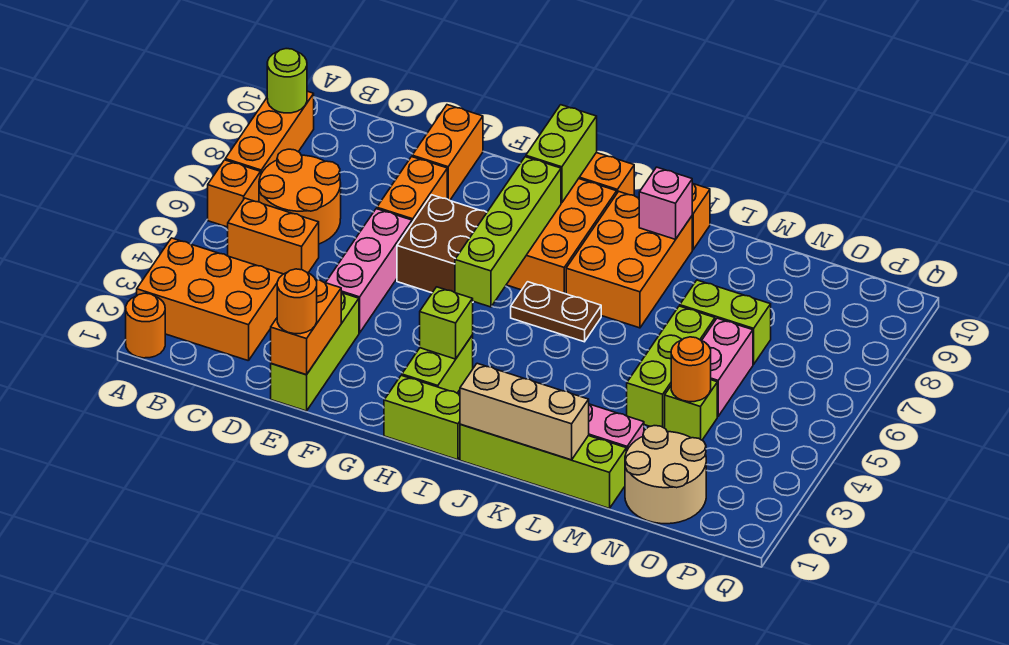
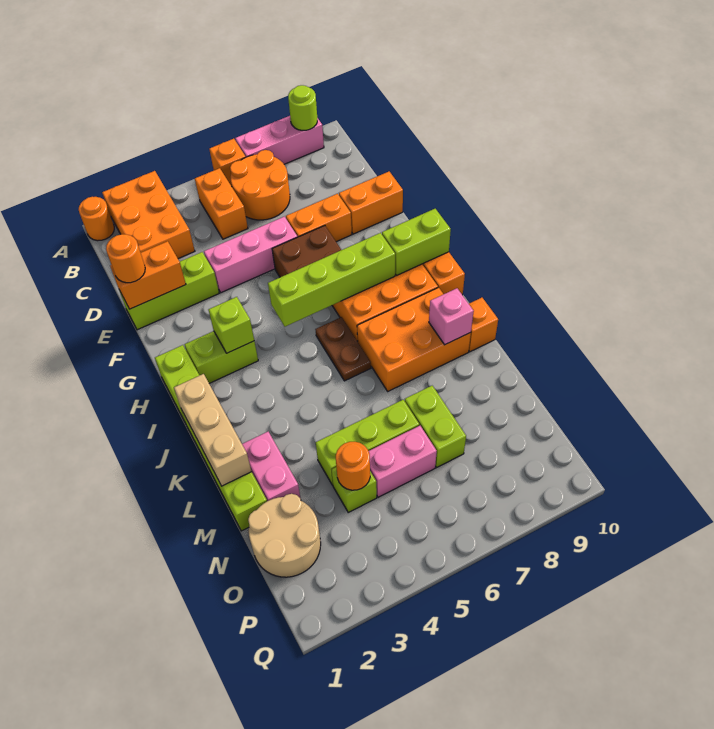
orange 1x3 brick [225,91,314,173] -> pink 1x3 brick [235,116,324,164]

